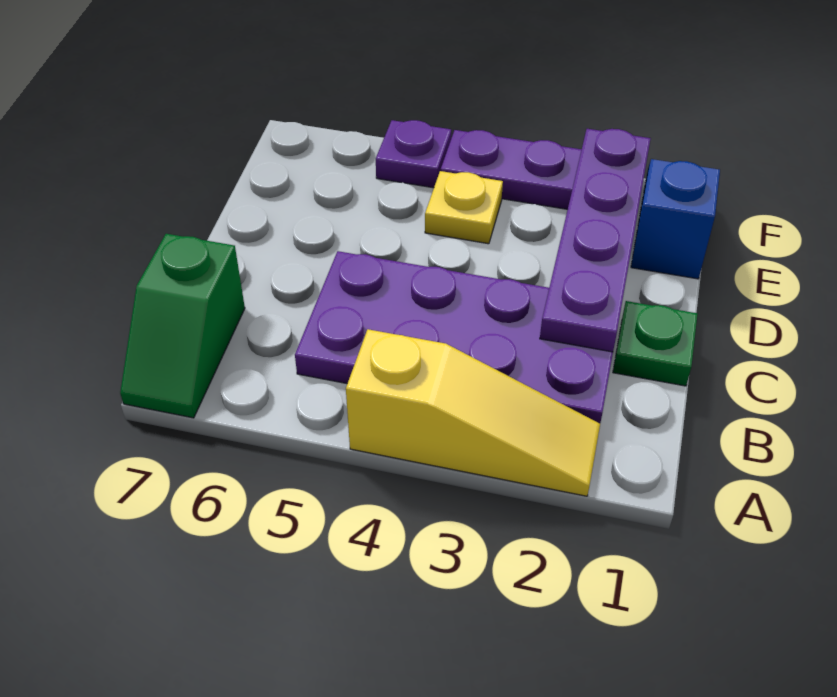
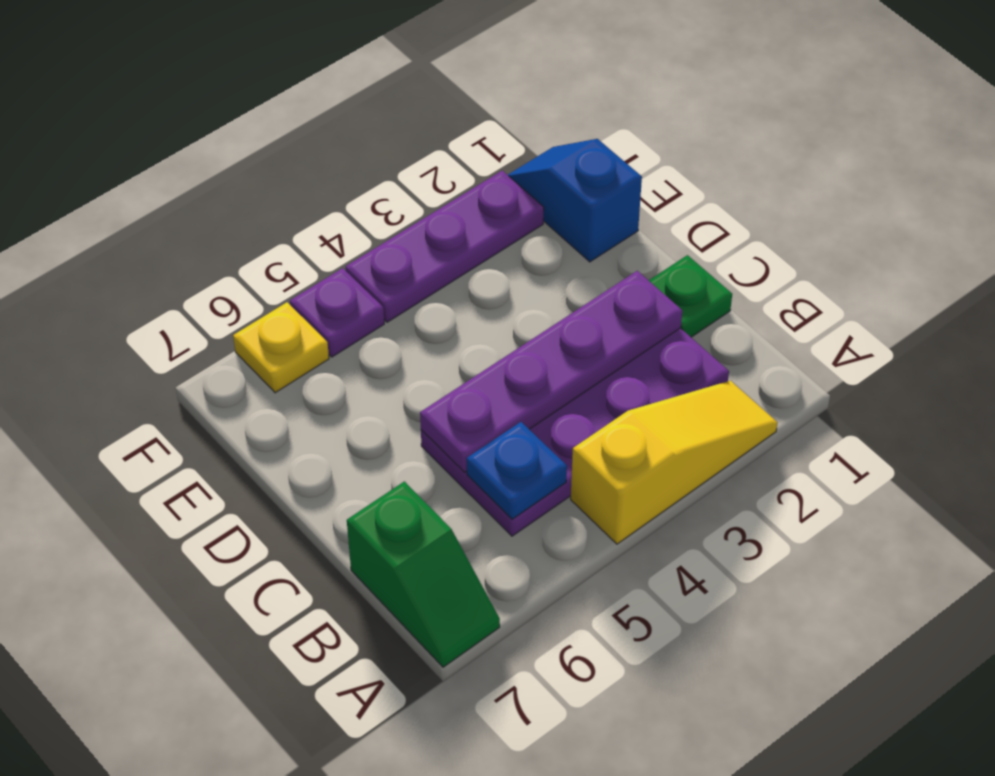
none -> blue 1x1 plate [467,422,567,519]
purple 1x4 plate [540,129,651,352] -> purple 1x4 plate turned to [420,271,682,472]
yellow 1x1 plate [425,171,503,244] -> yellow 1x1 plate moved to [233,302,329,393]

